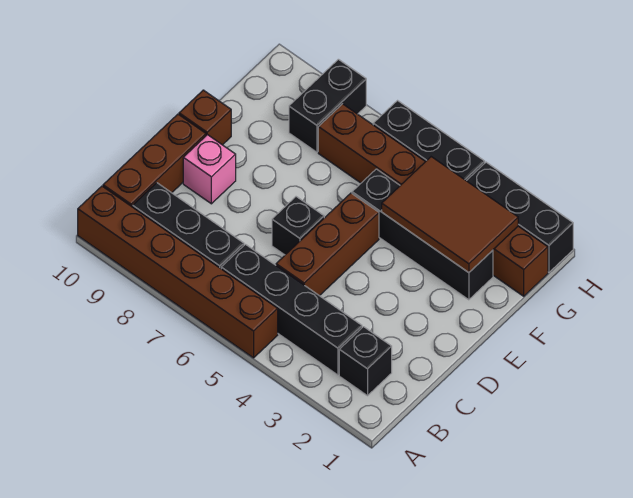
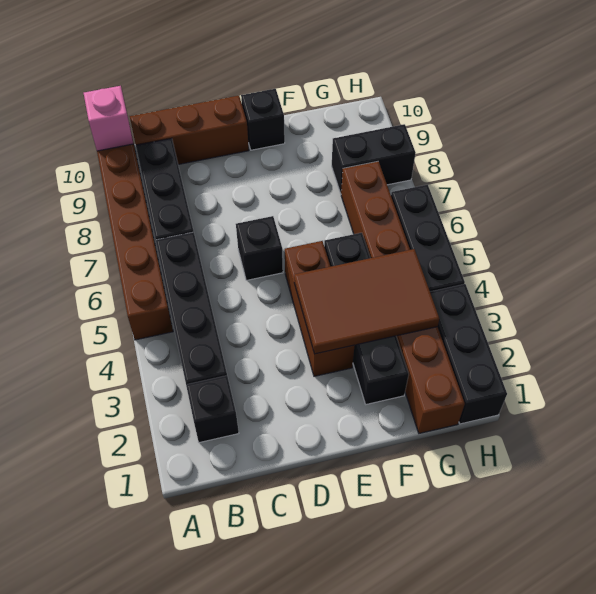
brown 1x3 brick [276,193,379,296] -> brown 1x3 brick turned to [285,241,355,376]
pink 1x1 brick [183,135,236,204] -> pink 1x1 brick moved to [84,86,133,151]
brown 1x1 brick [179,90,231,145] -> black 1x1 brick [241,89,285,150]
brown 2x3 tile [382,157,518,273] -> brown 2x3 tile turned to [294,249,439,354]

